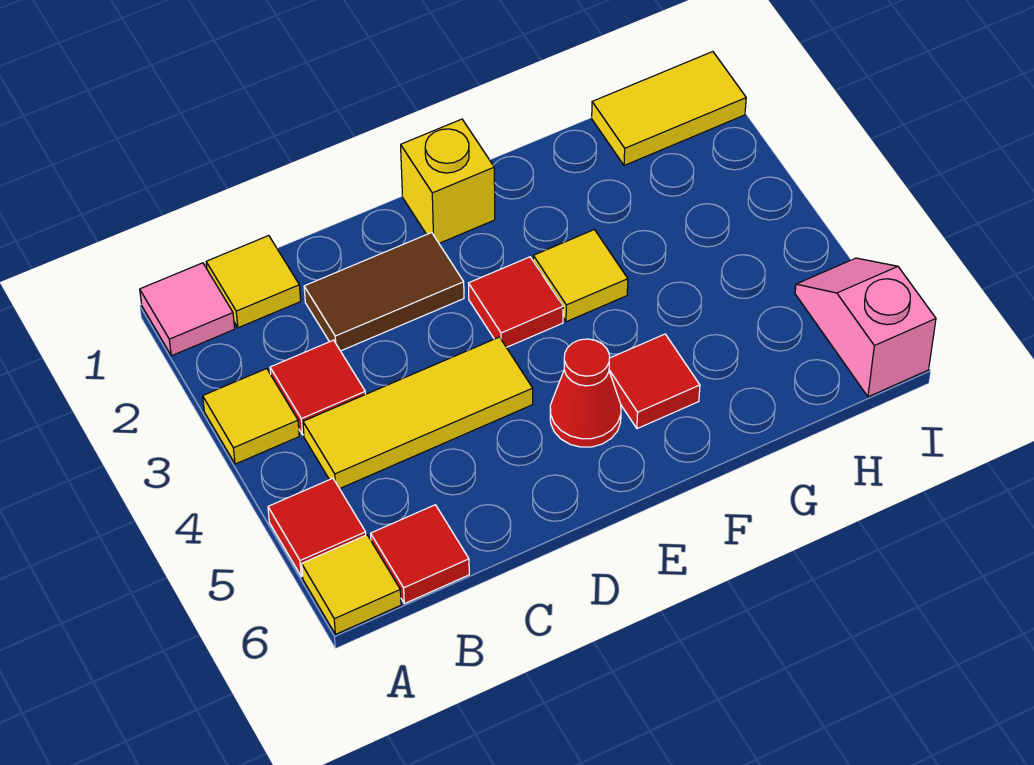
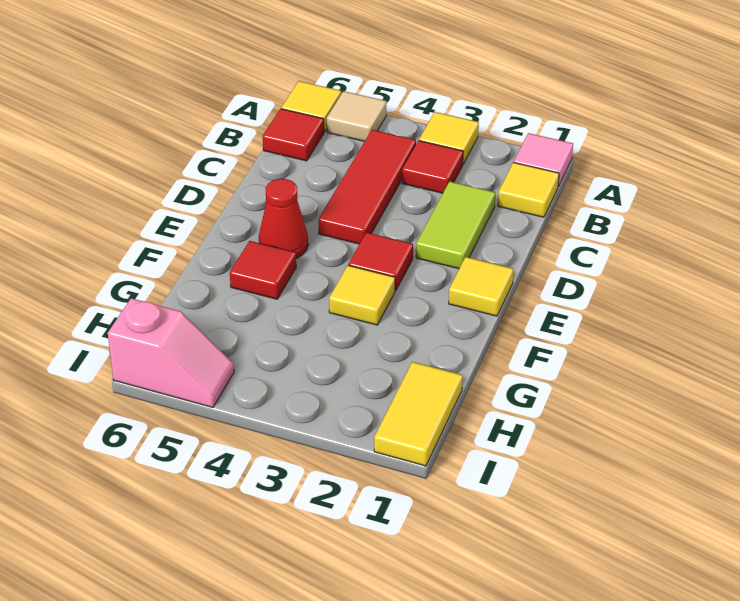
red 1x1 tile [268,478,366,576] -> tan 1x1 tile [327,91,387,141]
yellow 1x3 tile [303,337,533,489] -> red 1x3 tile [318,130,416,244]
brown 1x2 tile [304,233,464,351] -> lime 1x2 tile [416,181,495,269]
yellow 1x1 brick [401,119,495,243] -> yellow 1x1 tile [449,257,513,316]

